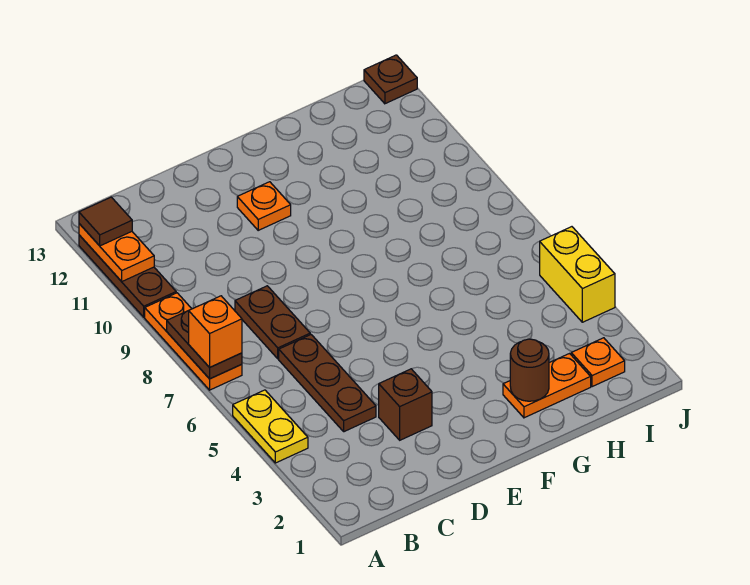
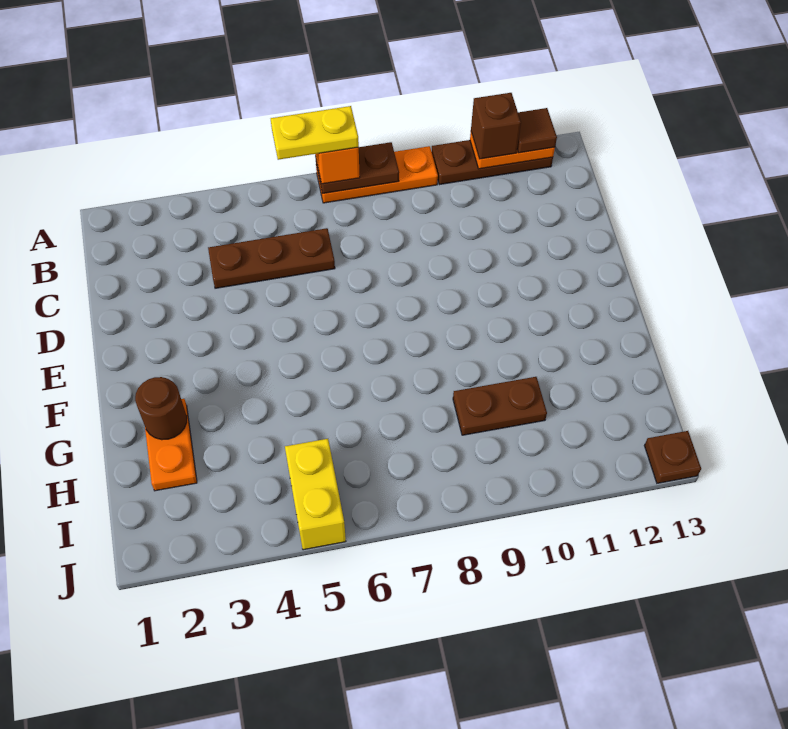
yellow 1x2 plate [233,390,308,463] -> yellow 1x2 plate moved to [271,106,359,160]
brown 1x2 plate [235,286,310,359] -> brown 1x2 plate moved to [453,377,547,435]
brown 1x1 brick [379,369,432,440] -> brown 1x1 brick moved to [471,93,521,159]
orange 1x1 plate [237,182,291,230] -> none
orange 1x1 plate [571,338,625,387] -> none
yellow 1x2 brick [540,227,615,322] -> yellow 1x2 brick turned to [285,439,346,550]

